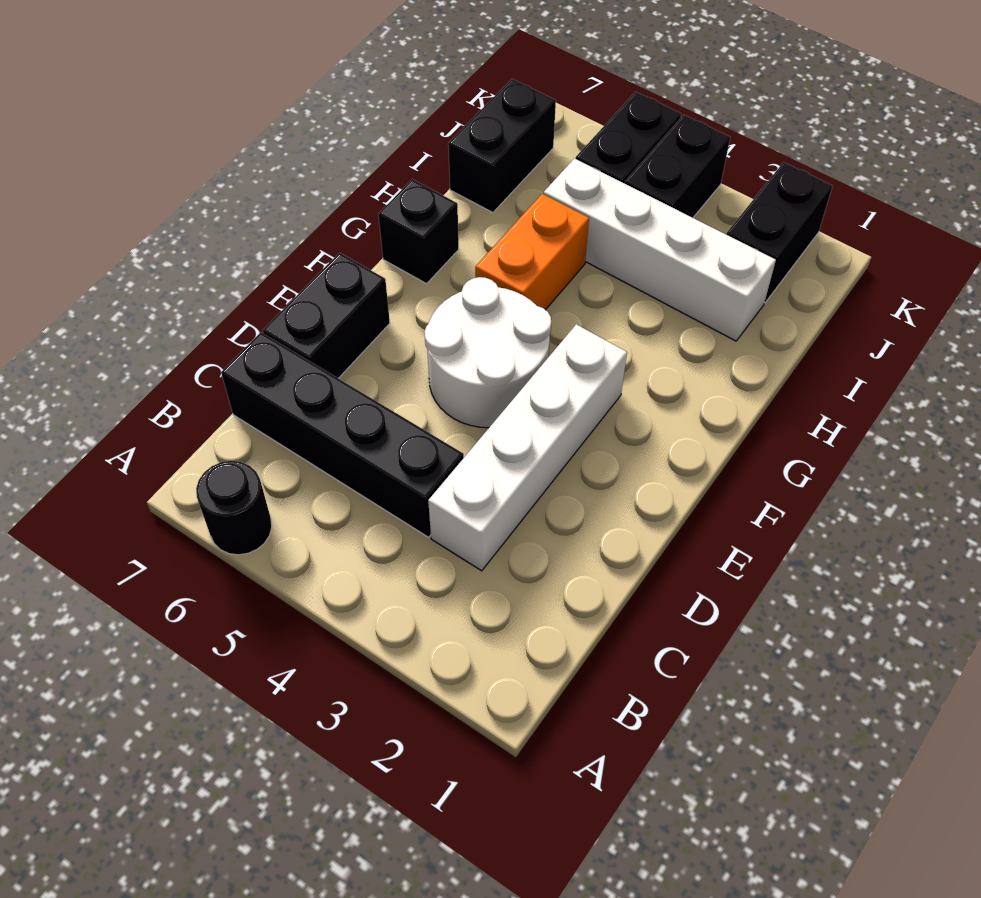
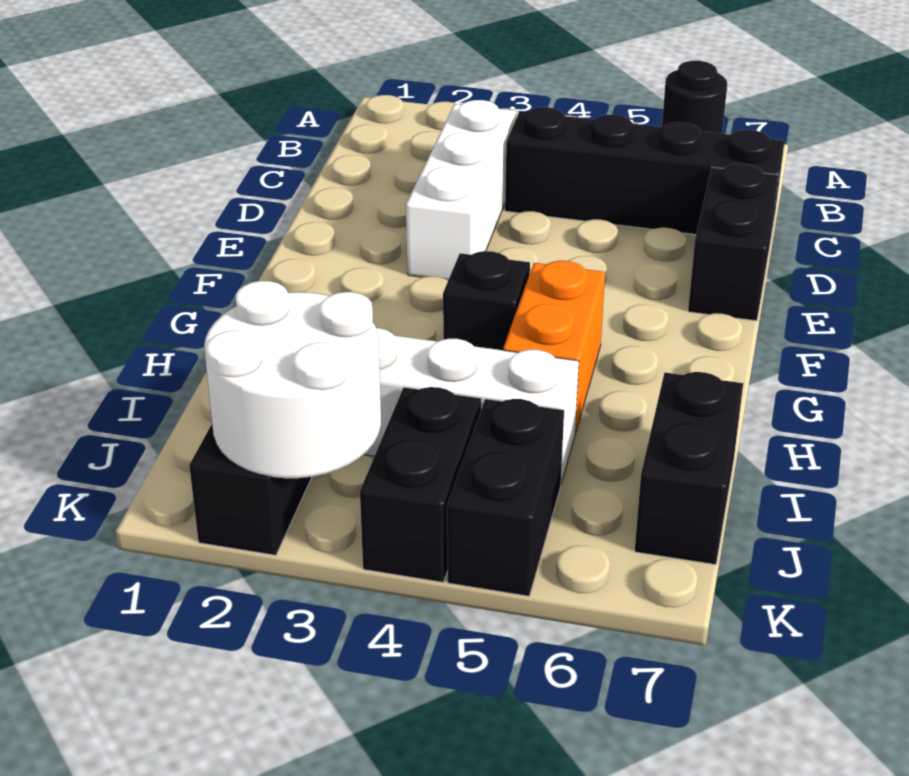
white 1x4 brick [428,324,627,571] -> white 1x3 brick [406,100,516,280]
white 2x2 round brick [424,277,551,428] -> white 2x2 round brick moved to [204,281,381,478]
black 1x1 brick [378,179,459,284] -> black 1x1 brick moved to [443,251,530,350]

